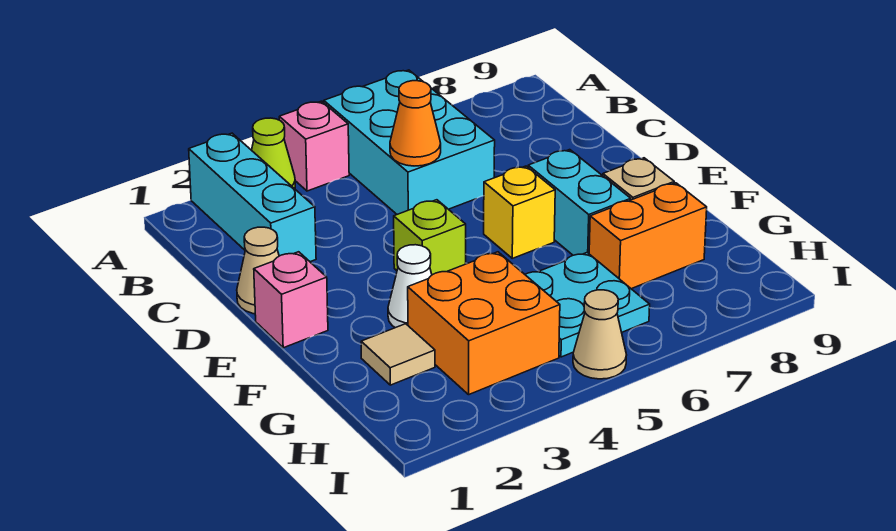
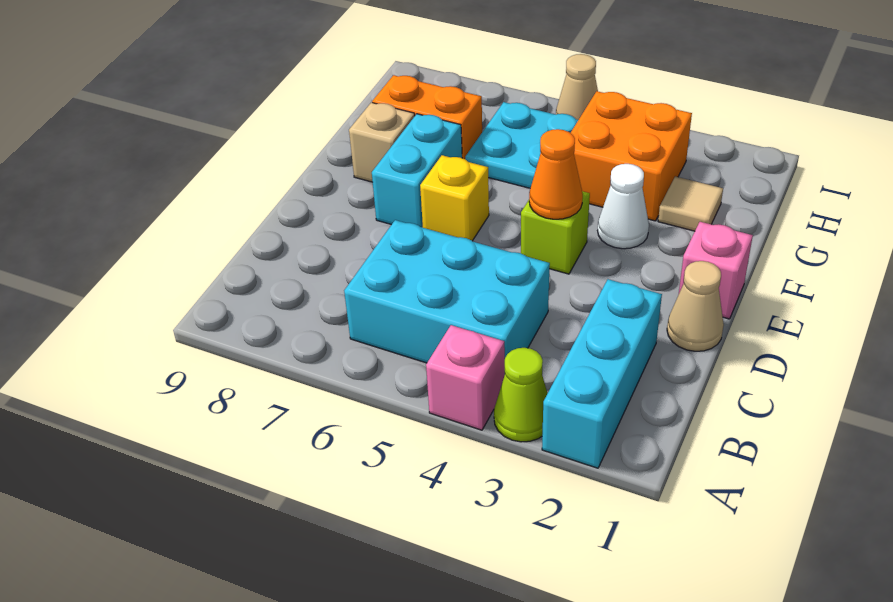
cyan 2x3 brick [324,70,495,214] -> cyan 2x3 brick turned to [344,220,550,363]
orange 1x1 cone [390,81,441,166] -> orange 1x1 cone moved to [529,129,583,219]

